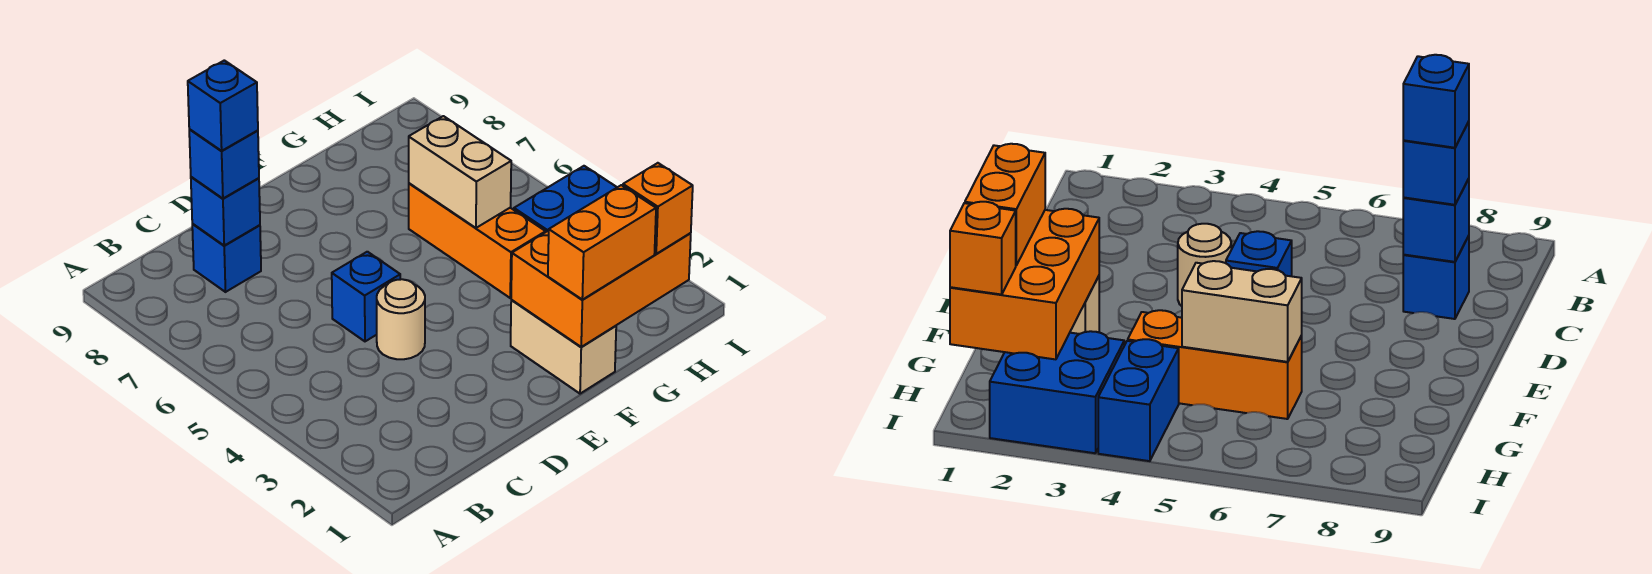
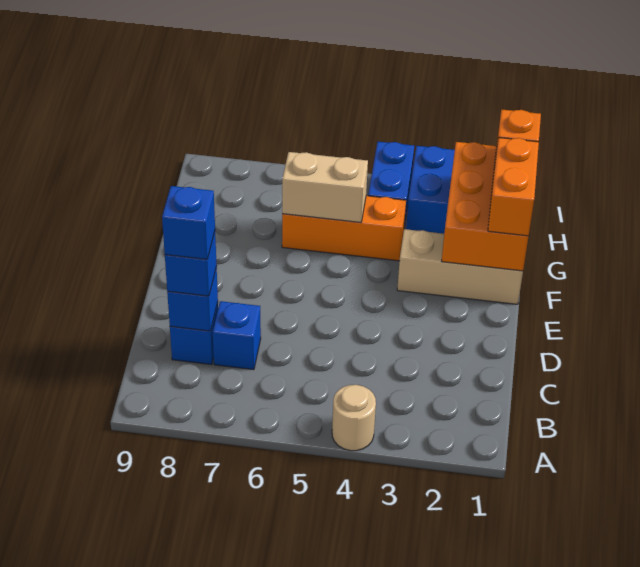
tan 1x1 round brick [377,279,425,359] -> tan 1x1 round brick moved to [332,385,376,451]
blue 1x1 brick [332,252,400,341] -> blue 1x1 brick moved to [213,301,261,370]
tan 1x2 brick [511,300,616,394] -> tan 1x3 brick [397,229,523,304]

